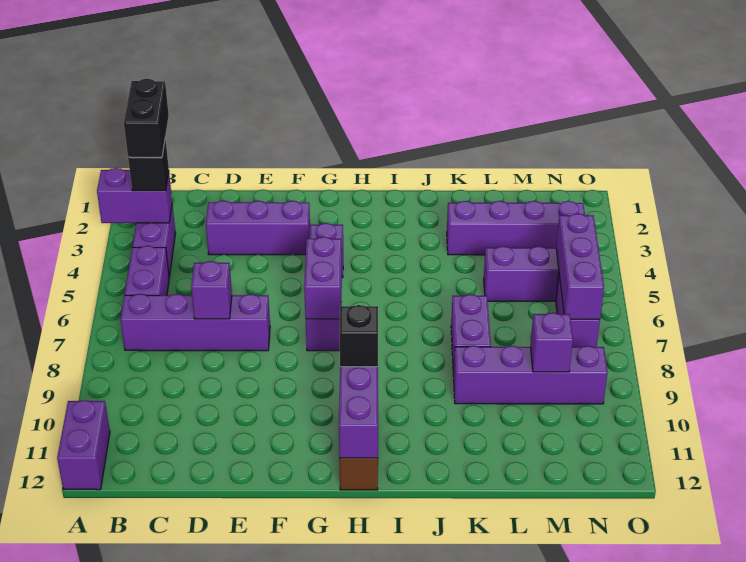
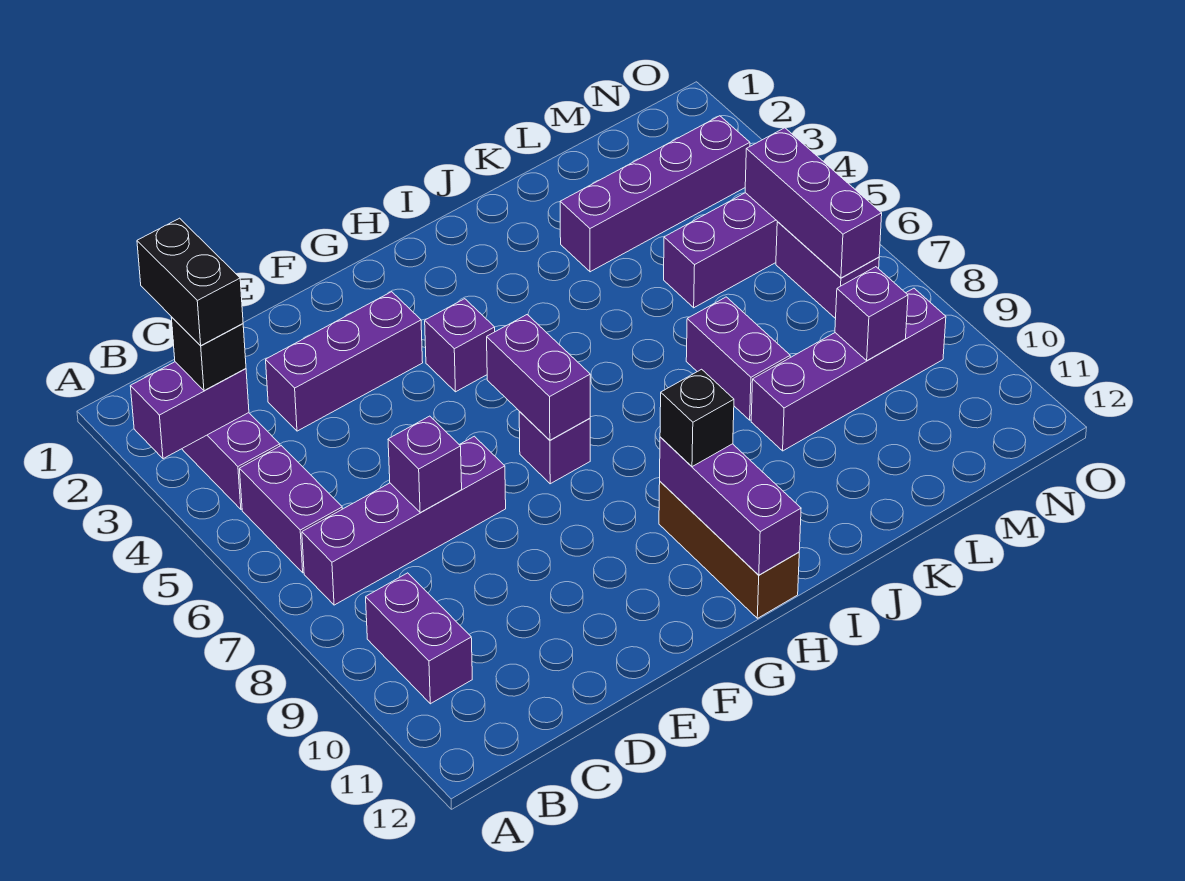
purple 1x2 brick [57,400,110,490] -> purple 1x2 brick moved to [366,573,472,704]

